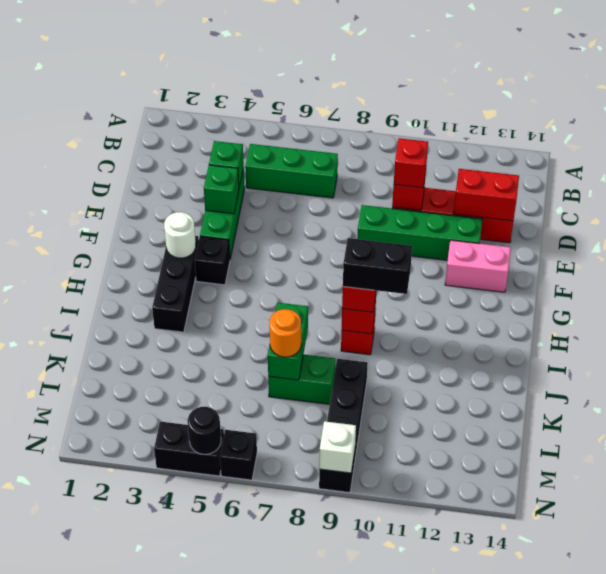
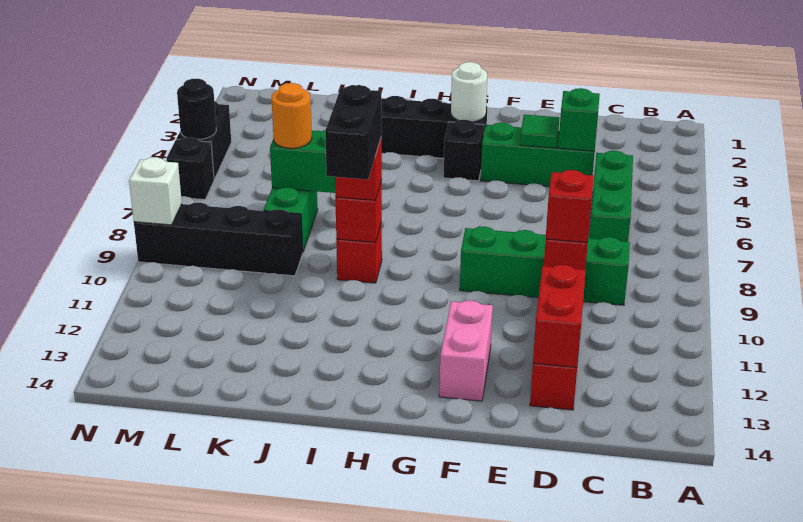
green 1x1 brick [204,165,239,214] -> green 1x1 tile [520,115,559,148]
green 1x4 brick [357,205,482,260] -> green 1x4 brick turned to [460,226,630,305]

